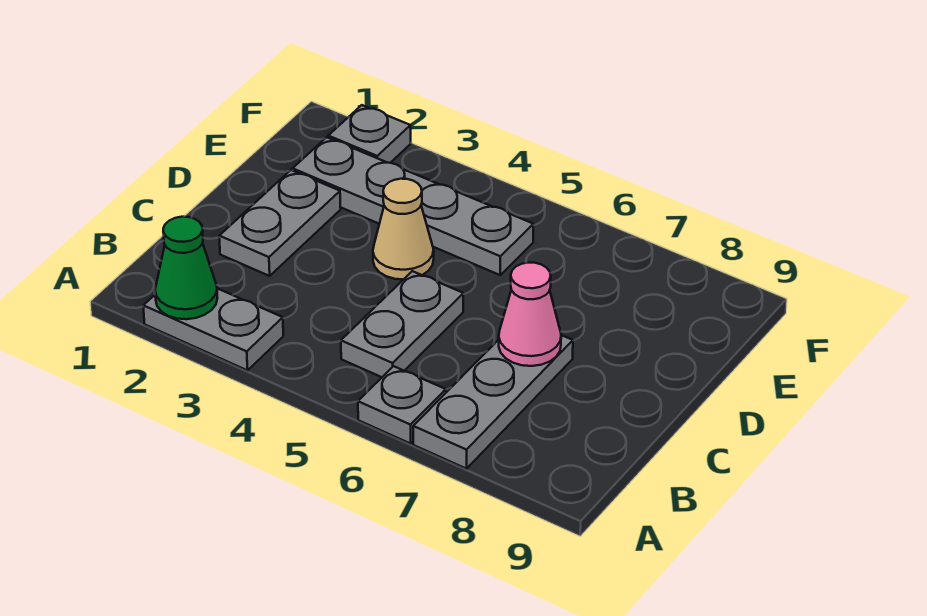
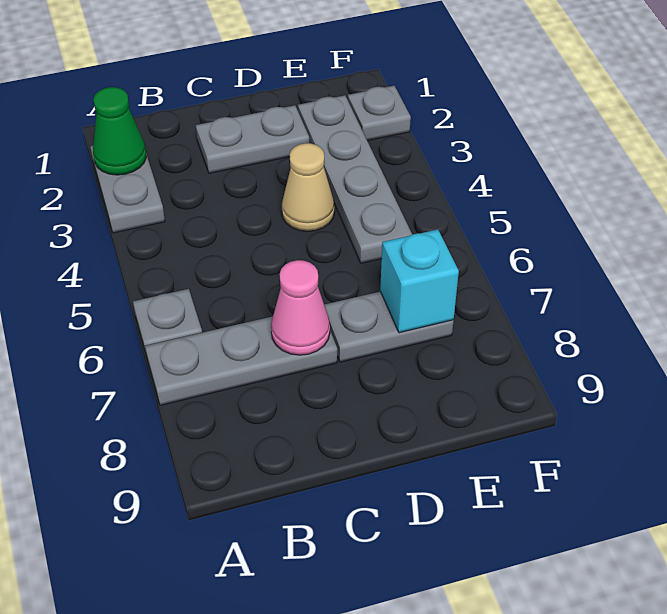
grey 1x2 plate [341,271,463,377] -> grey 1x2 plate moved to [324,292,454,362]
none -> cyan 1x1 brick [380,229,459,333]

